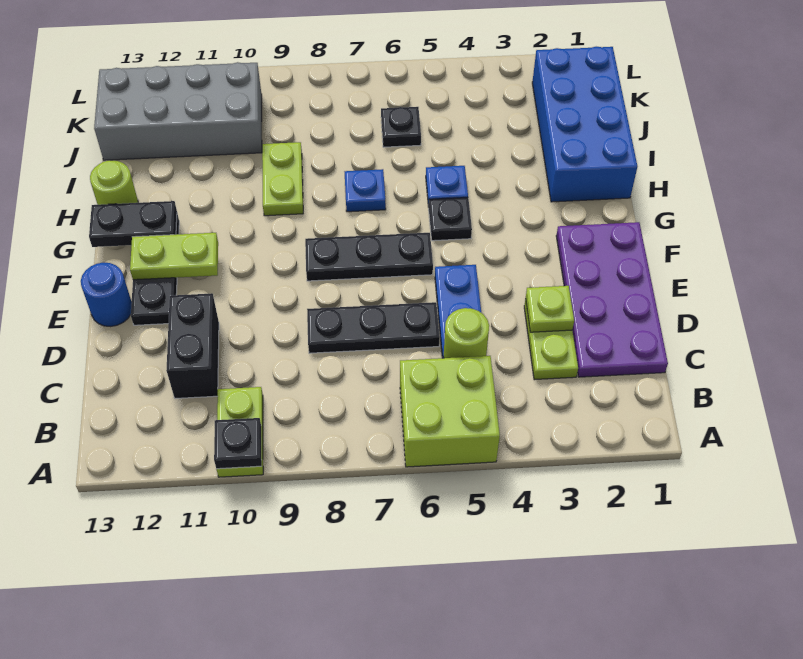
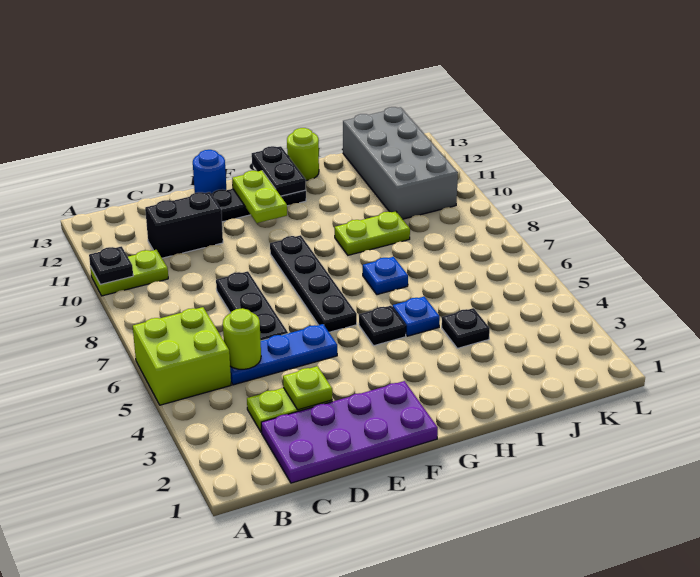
black 1x3 plate [305,233,433,281] -> black 1x4 plate [270,235,357,332]
blue 2x4 brick [532,47,637,202] -> none
black 1x1 plate [381,107,421,147] -> black 1x1 plate moved to [442,308,490,348]

